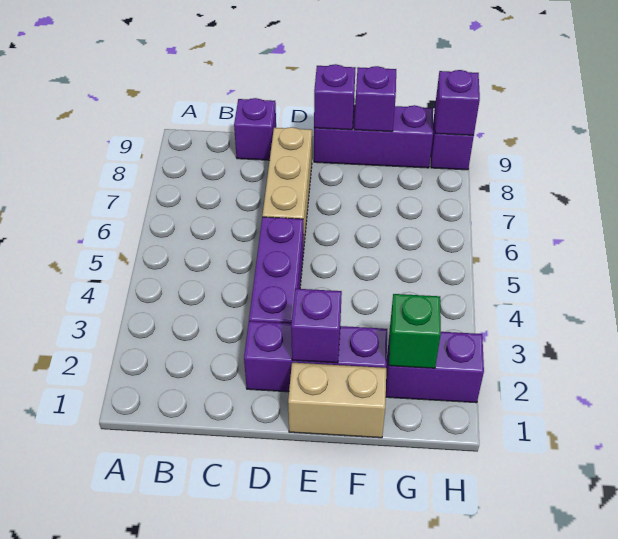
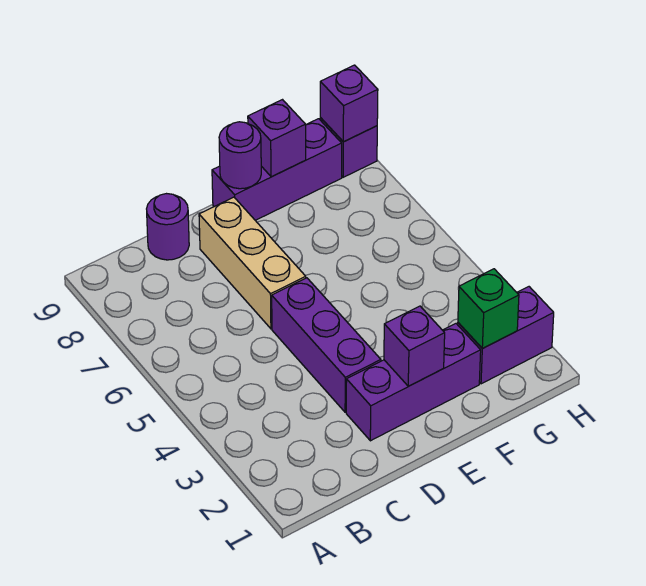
purple 1x1 brick [234,98,276,160] -> purple 1x1 round brick [147,194,189,260]
tan 1x2 brick [288,363,386,438] -> none
purple 1x1 brick [314,64,355,130] -> purple 1x1 round brick [219,122,261,189]

